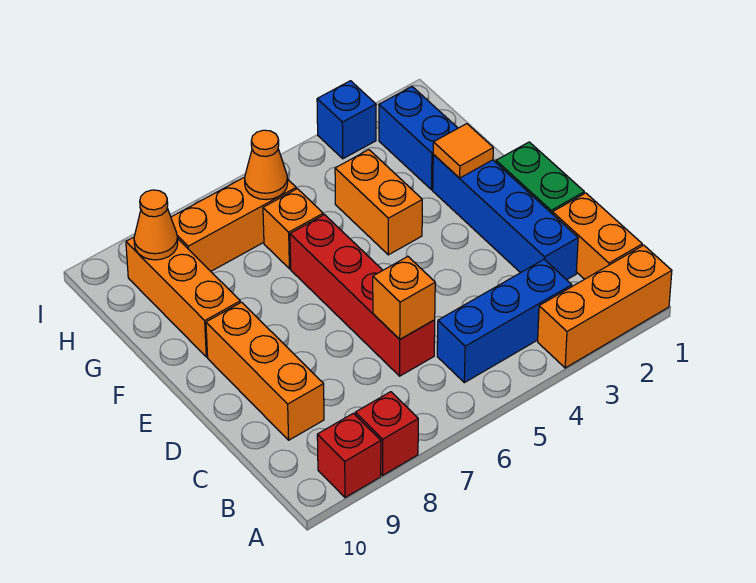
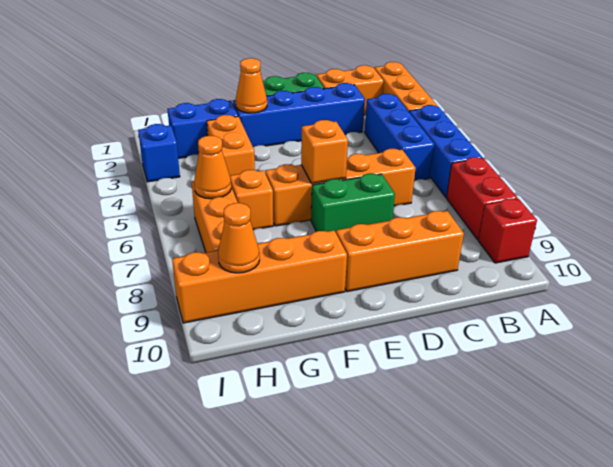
none -> blue 1x3 brick [409,105,482,197]
red 1x1 brick [355,392,418,475] -> red 1x2 brick [446,157,517,240]
red 1x4 brick [290,215,435,376] -> orange 1x4 brick [265,149,416,226]
orange 1x1 brick [373,256,435,339] -> orange 1x1 brick moved to [301,120,348,183]
none -> green 1x2 brick [311,173,395,232]
orange 1x1 tile [433,124,493,178] -> orange 1x1 cone [236,58,267,113]
orange 1x2 brick [335,150,422,255] -> orange 1x2 brick turned to [207,115,255,175]
orange 1x3 brick [126,237,240,357] -> orange 1x4 brick [172,230,347,323]

